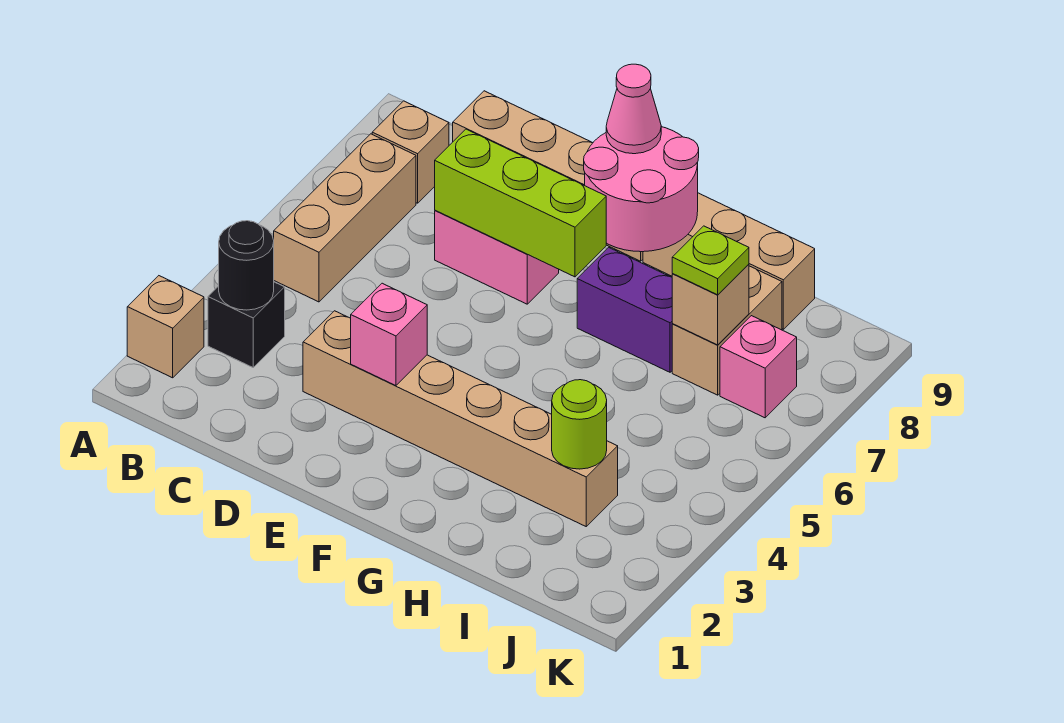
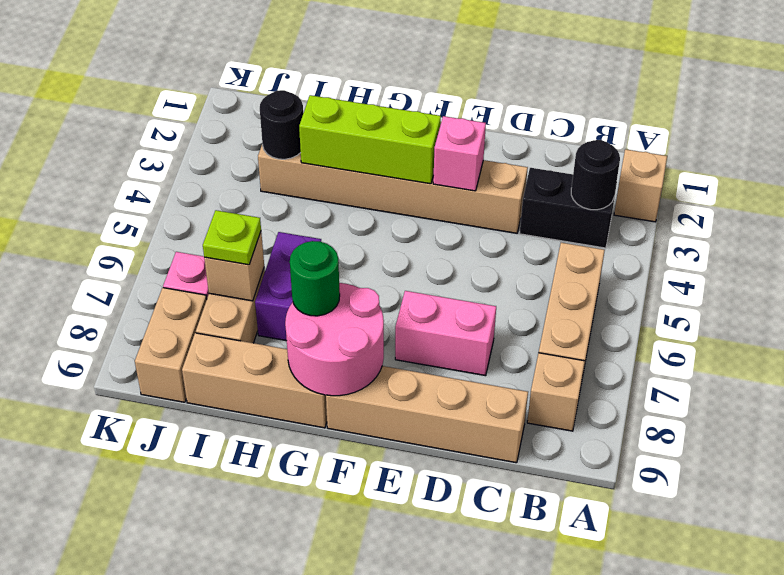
black 1x1 brick [208,282,285,367] -> black 1x2 brick [520,168,617,248]
lime 1x3 brick [435,129,606,277] -> lime 1x3 brick moved to [299,95,441,184]
pink 1x1 cone [606,64,661,154] -> none
purple 1x2 brick [577,247,672,372] -> purple 1x2 brick turned to [255,232,321,341]
none -> green 1x1 round brick [290,241,340,316]
lime 1x1 round brick [552,380,607,469] -> black 1x1 round brick [260,90,303,159]
none -> tan 1x2 brick [135,288,207,402]

